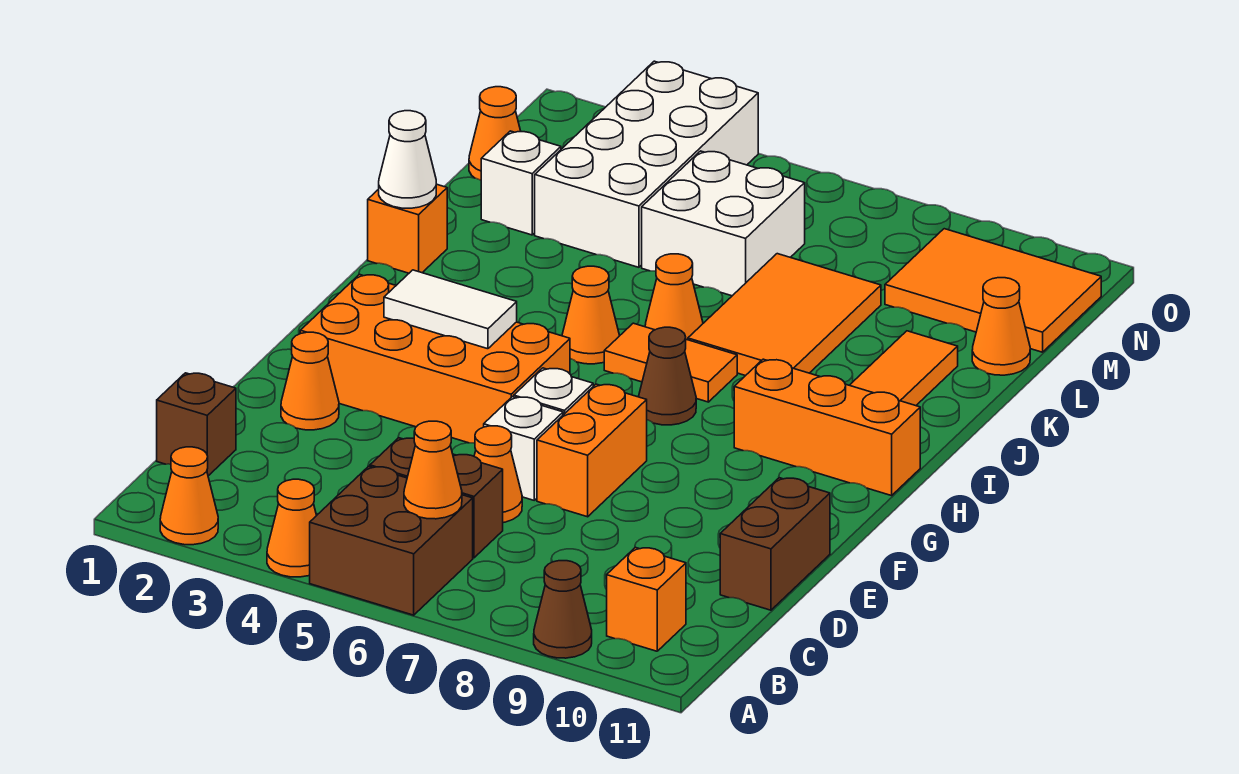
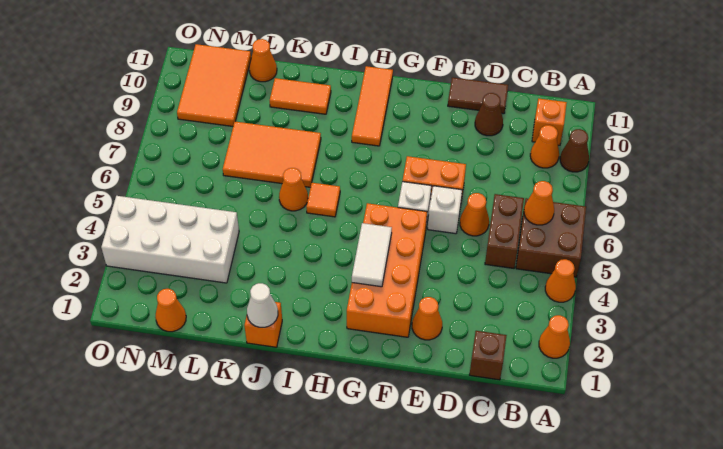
brown 1x2 brick [720,478,830,610] -> brown 1x2 tile [448,77,508,114]
brown 1x1 cone [639,327,696,425] -> brown 1x1 cone moved to [475,93,503,136]
orange 1x3 brick [734,359,920,496] -> orange 1x3 tile [352,66,393,146]
orange 1x1 cone [562,266,620,364] -> orange 1x1 cone moved to [530,125,559,168]
orange 1x2 tile [604,323,737,402] -> orange 1x1 tile [306,183,340,217]
white 1x1 brick [481,131,561,235] -> none
white 2x2 brick [642,151,805,296] -> none

